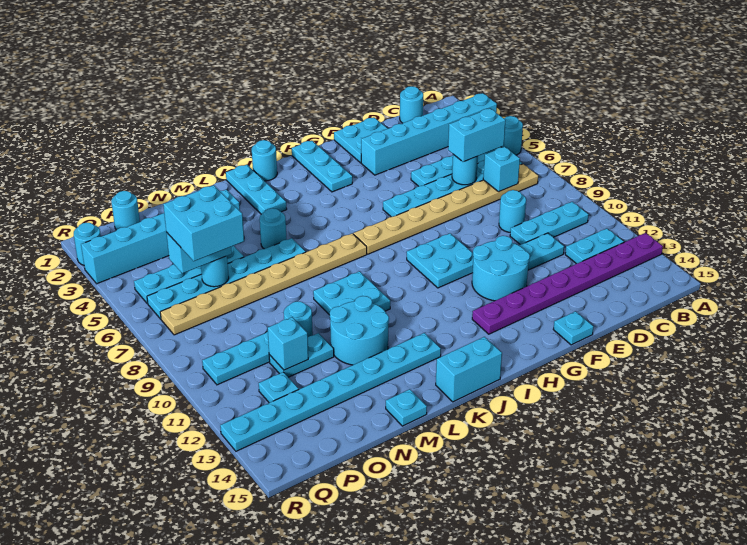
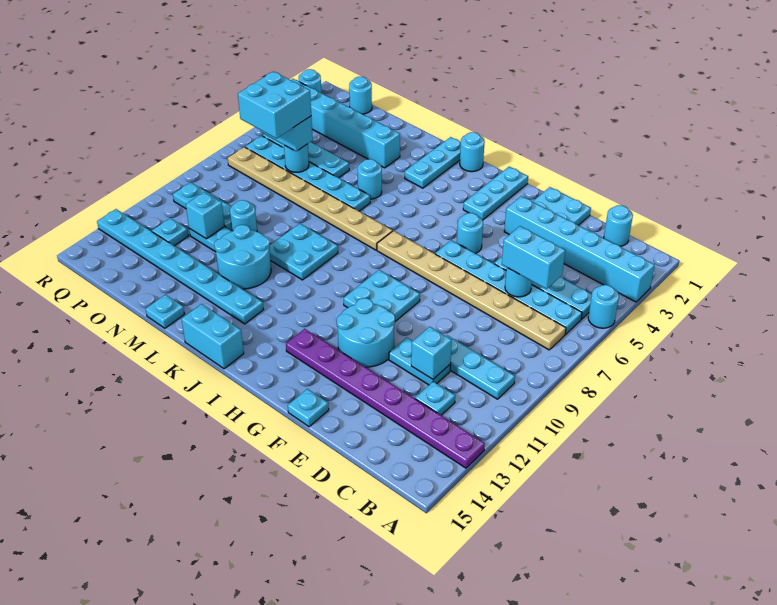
cyan 1x2 plate [565,228,624,264] -> cyan 1x1 plate [415,382,455,415]
cyan 1x1 brick [483,147,520,192] -> cyan 1x1 brick moved to [411,327,452,379]
cyan 1x1 round brick [499,190,526,232] -> cyan 1x1 round brick moved to [457,213,483,254]

